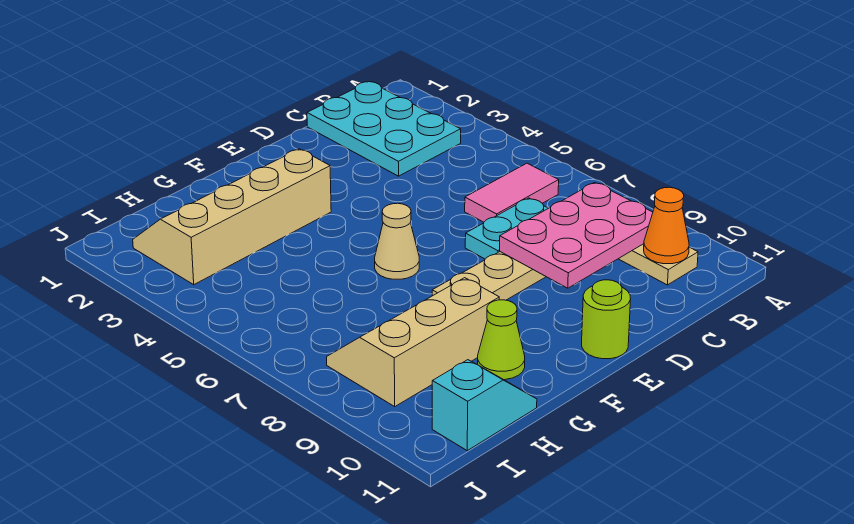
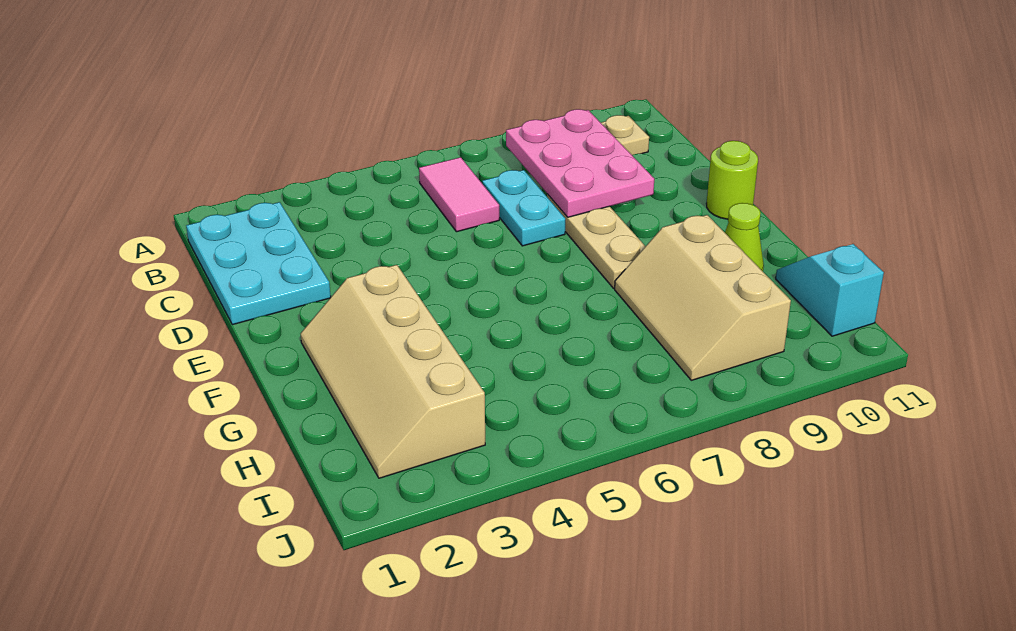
cyan 2x3 plate [307,82,461,176] -> cyan 2x3 plate turned to [186,202,331,325]
orange 1x1 cone [644,187,689,264] -> none
tan 1x1 cone [375,203,419,279] -> none

